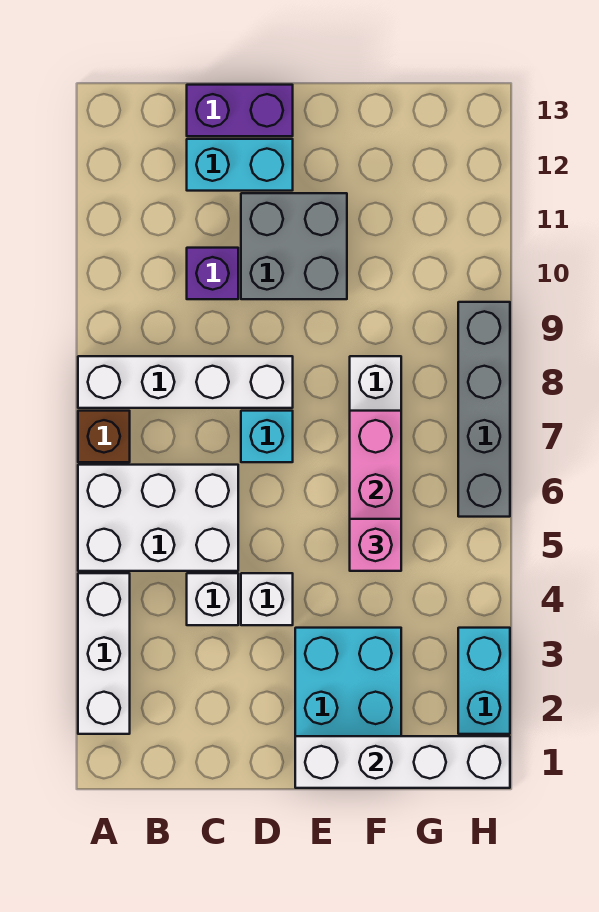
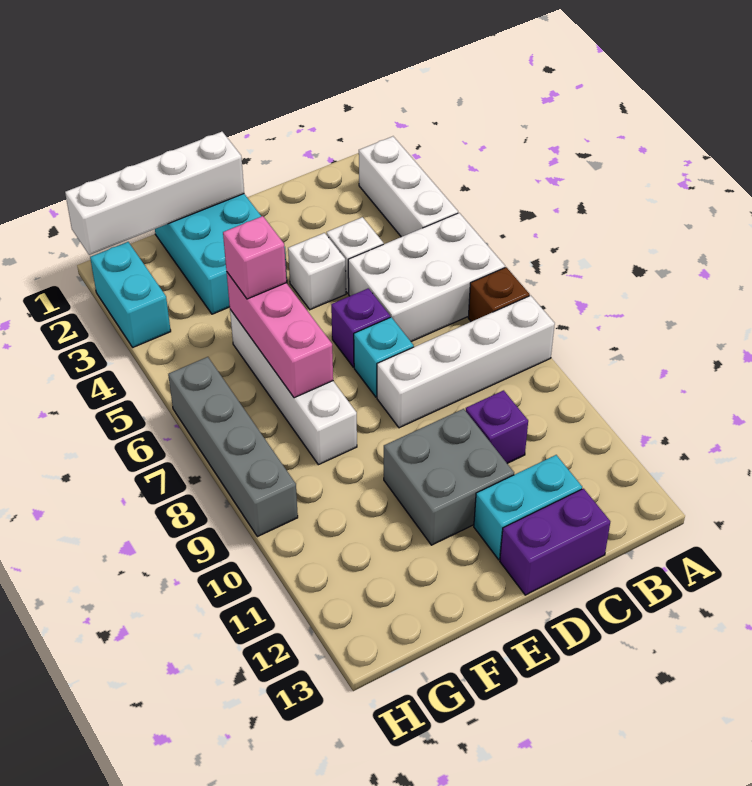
none -> purple 1x1 brick [331,288,390,367]

